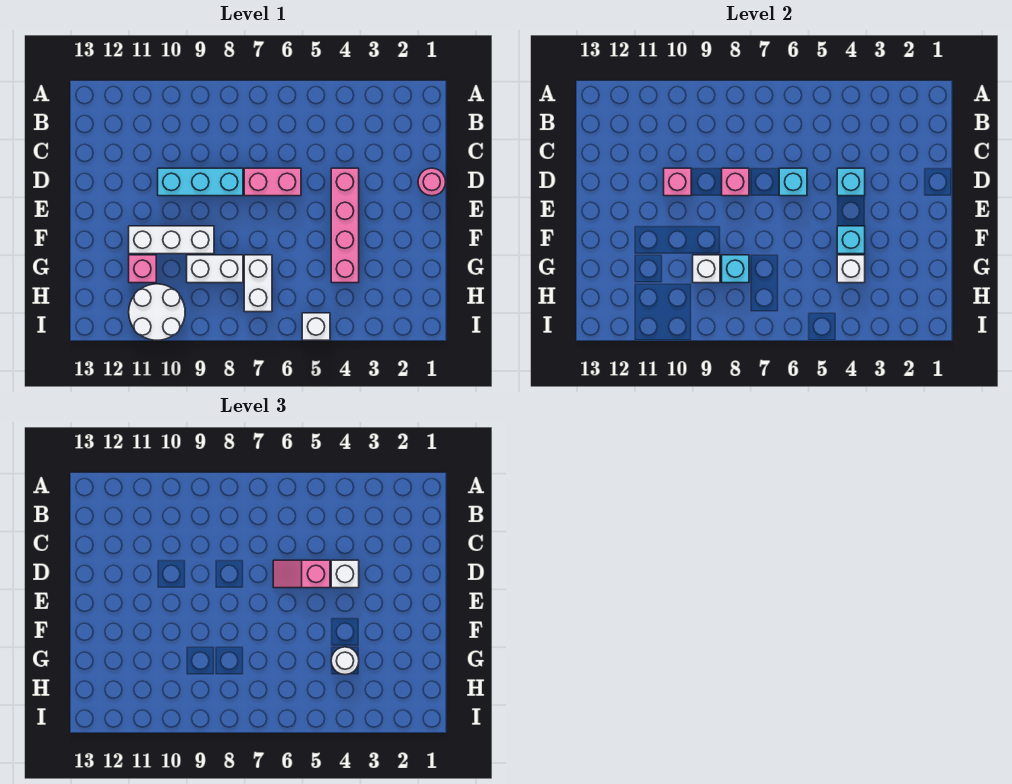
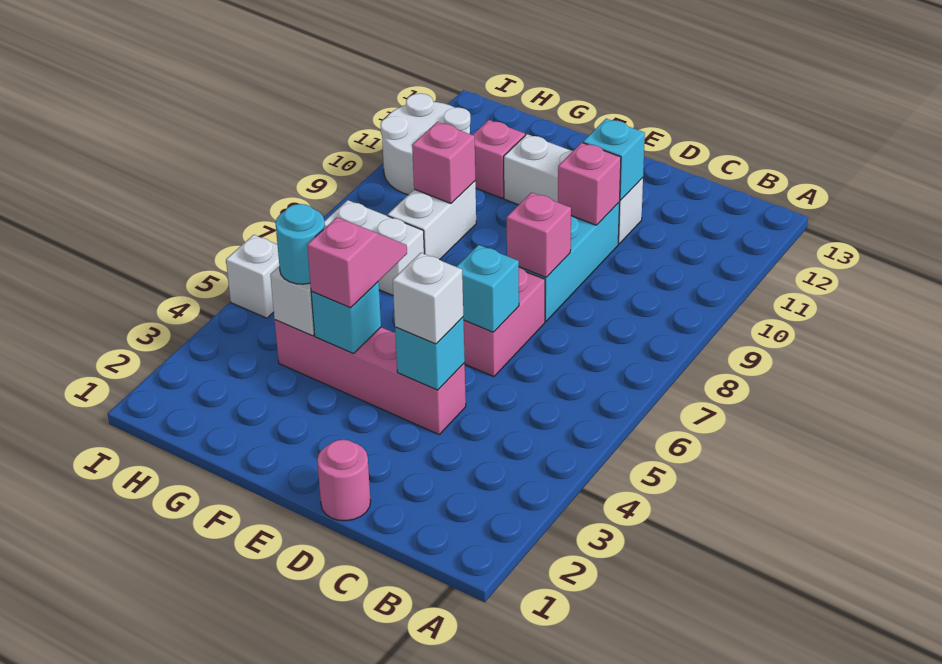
pink 1x2 slope [273,560,330,588] -> pink 1x2 slope moved to [307,217,407,308]
white 1x3 brick [129,226,214,254] -> white 1x3 brick turned to [504,134,643,244]
white 1x1 round brick [331,647,359,675] -> cyan 1x1 round brick [276,204,325,284]
cyan 1x1 brick [722,255,749,283] -> cyan 1x1 brick moved to [583,119,645,200]
white 1x1 brick [693,255,720,283] -> pink 1x1 brick [412,122,475,203]

